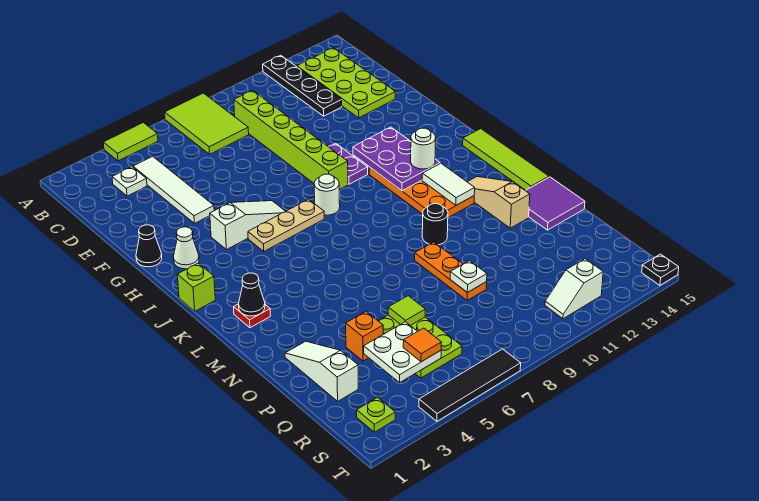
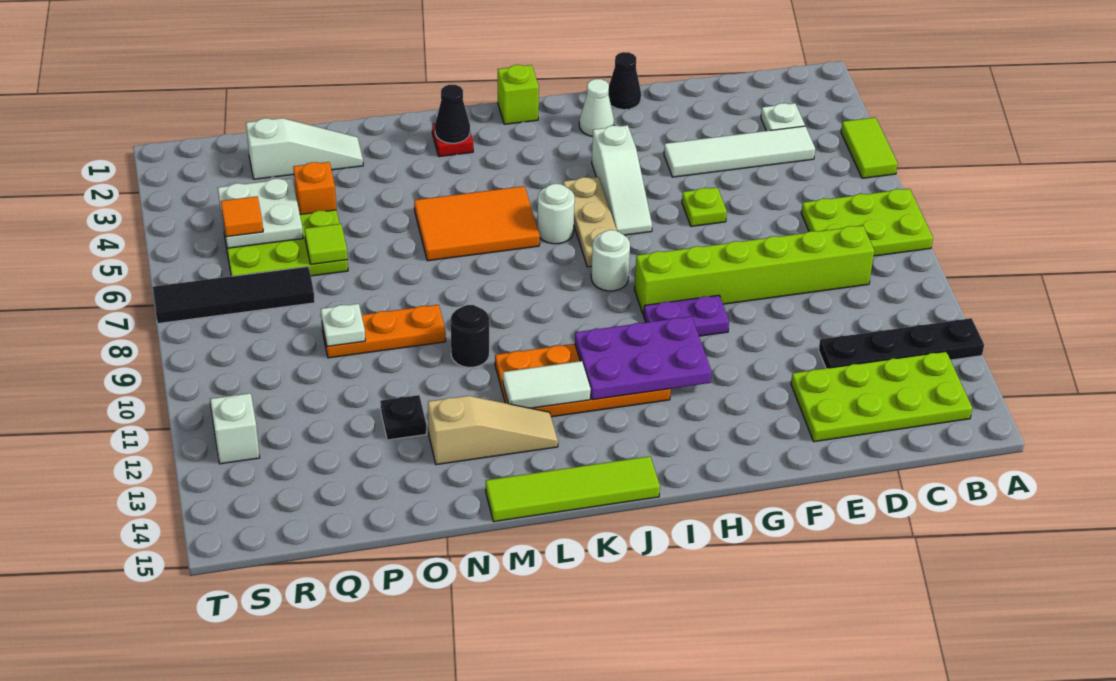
lime 2x3 tile [165,93,249,154] -> lime 2x3 plate [801,189,933,256]
white 1x1 round brick [411,128,436,169] -> white 1x1 round brick moved to [537,184,575,244]
none -> orange 2x3 tile [414,186,540,261]
purple 2x2 tile [526,177,585,230] -> none
lime 1x1 plate [357,397,395,432] -> lime 1x1 plate moved to [682,187,727,226]
black 1x4 tile [419,349,521,421] -> black 1x4 tile turned to [153,266,315,324]
black 1x1 plate [642,254,679,285] -> black 1x1 plate moved to [380,395,426,440]

